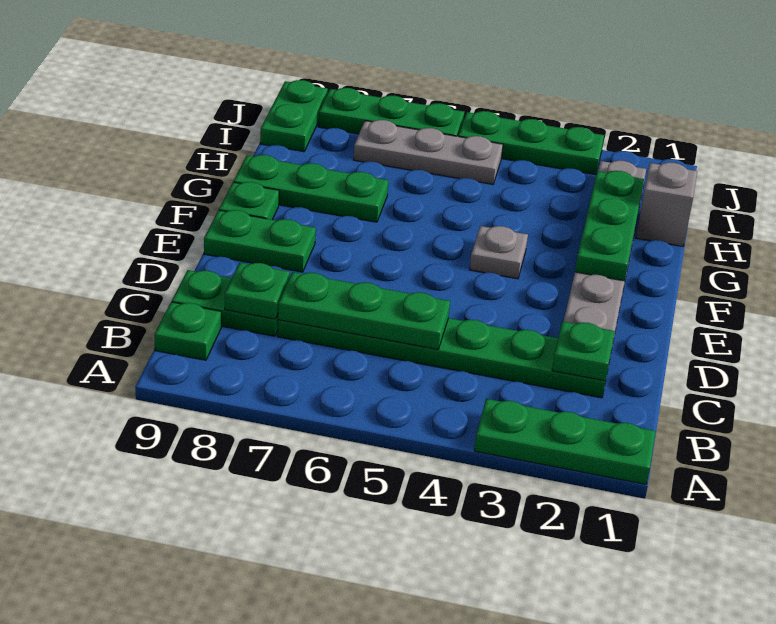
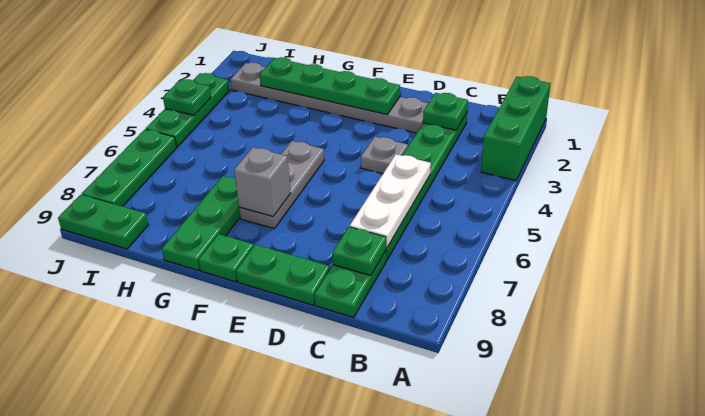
green 1x3 plate [474,399,656,485] -> green 1x3 brick [481,76,550,181]
green 1x1 plate [155,302,221,360] -> green 1x1 plate moved to [163,79,211,115]
green 1x3 plate [278,272,450,350] -> white 1x3 plate [350,154,431,248]
green 1x2 plate [204,210,316,272] -> green 1x2 plate turned to [236,245,330,305]
green 1x3 plate [575,171,644,281] -> green 1x4 plate [260,57,400,115]
grey 1x1 plate [470,226,528,279] -> grey 1x1 plate moved to [361,137,408,174]
grey 1x1 brick [636,162,697,246] -> grey 1x1 brick moved to [234,148,291,216]
grey 1x3 plate [354,120,503,184] -> grey 1x3 plate moved to [239,141,324,229]

